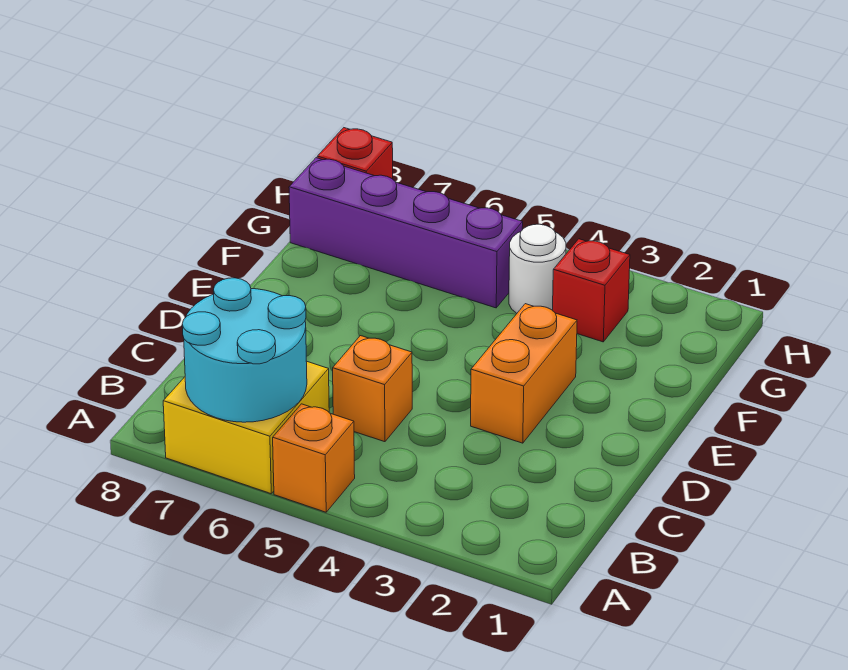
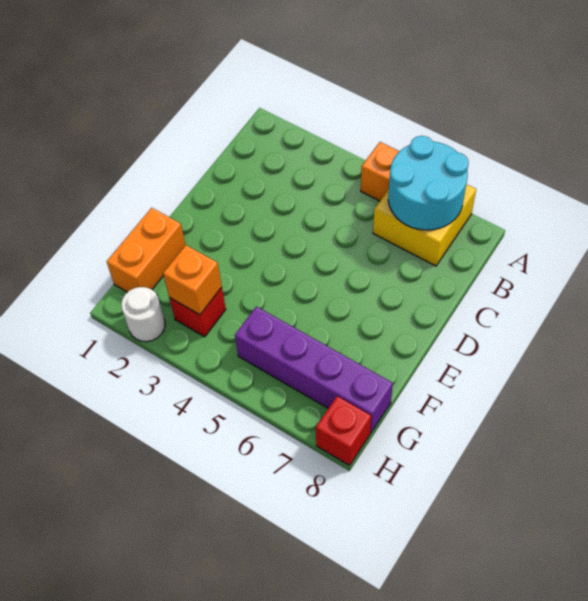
orange 1x1 brick [333,336,412,442] -> orange 1x1 brick moved to [163,245,222,315]
orange 1x2 brick [471,304,577,443] -> orange 1x2 brick moved to [107,208,185,292]
white 1x1 round brick [509,224,566,313] -> white 1x1 round brick moved to [121,287,165,342]

